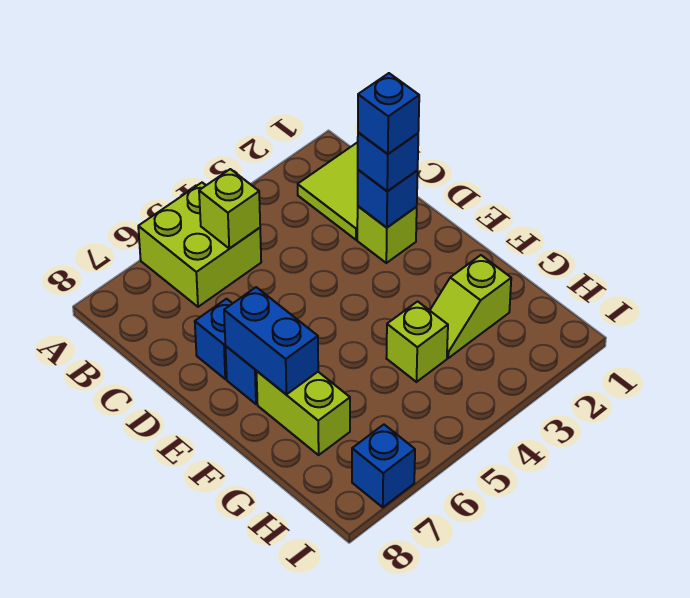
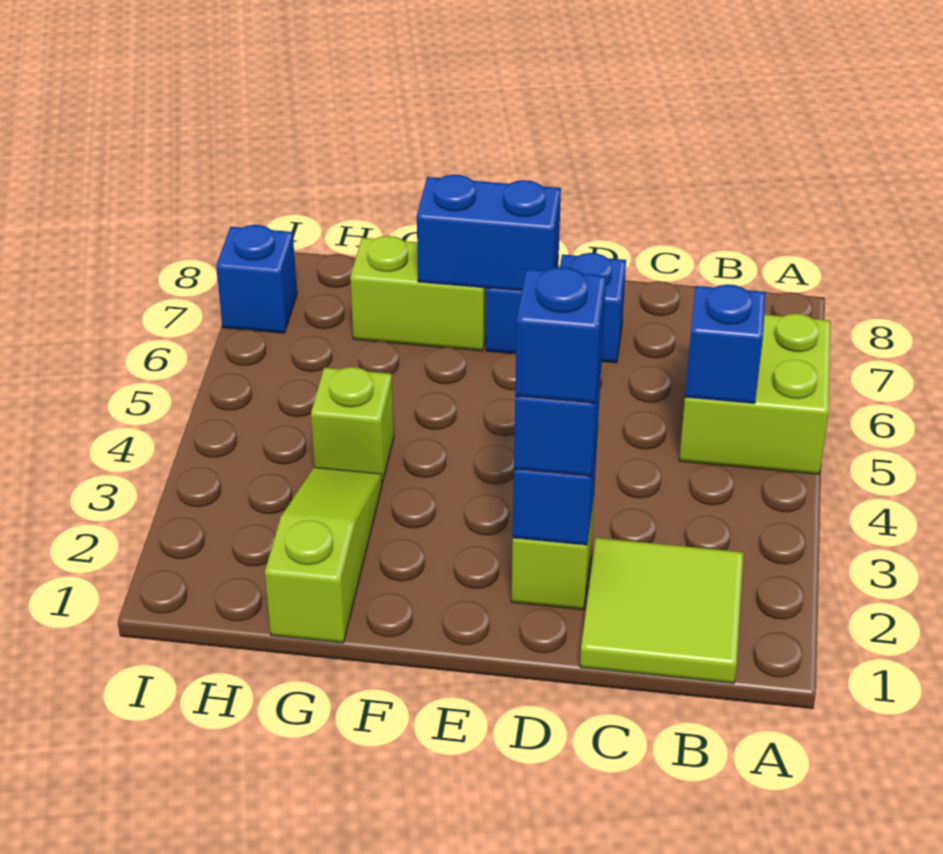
lime 1x1 brick [199,169,260,249] -> blue 1x1 brick [685,284,766,403]
lime 1x2 slope [430,255,511,358] -> lime 1x3 slope [265,467,382,643]

